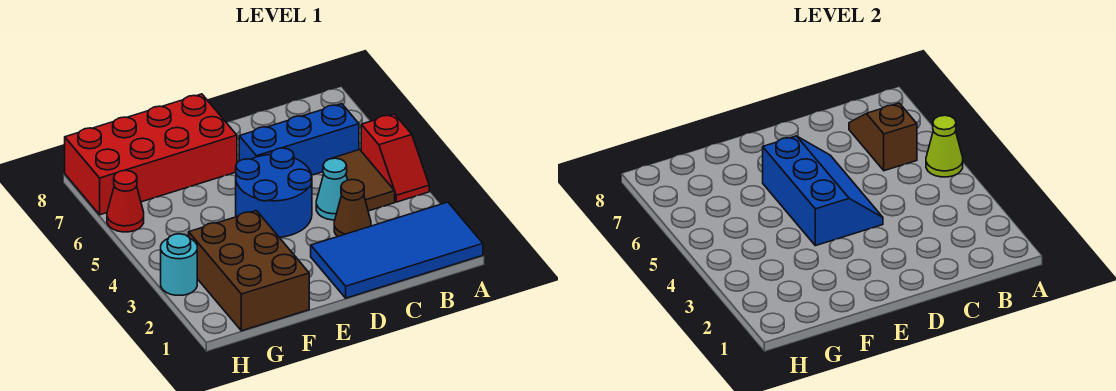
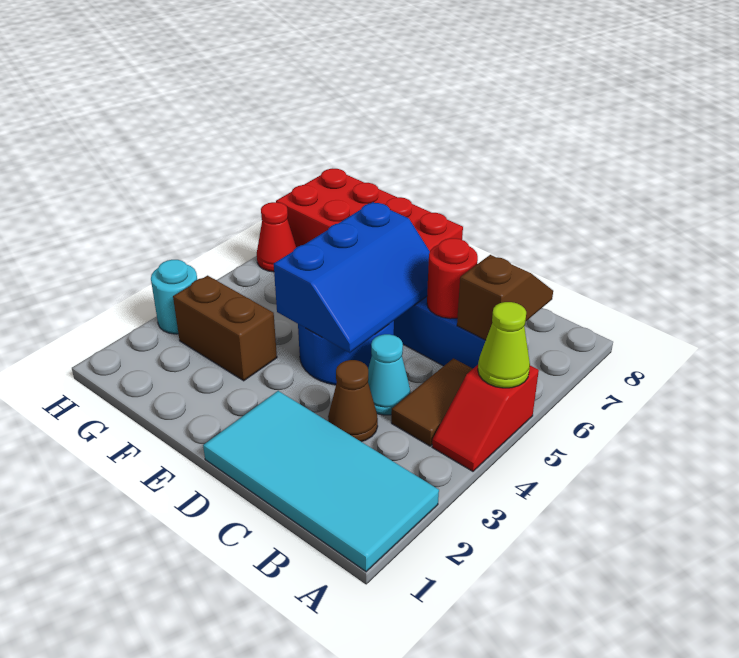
blue 2x4 tile [311,202,483,298] -> cyan 2x4 tile [203,391,439,572]
none -> red 1x1 round brick [427,238,478,319]
brown 2x3 brick [189,211,309,331] -> brown 1x2 brick [173,276,277,381]

